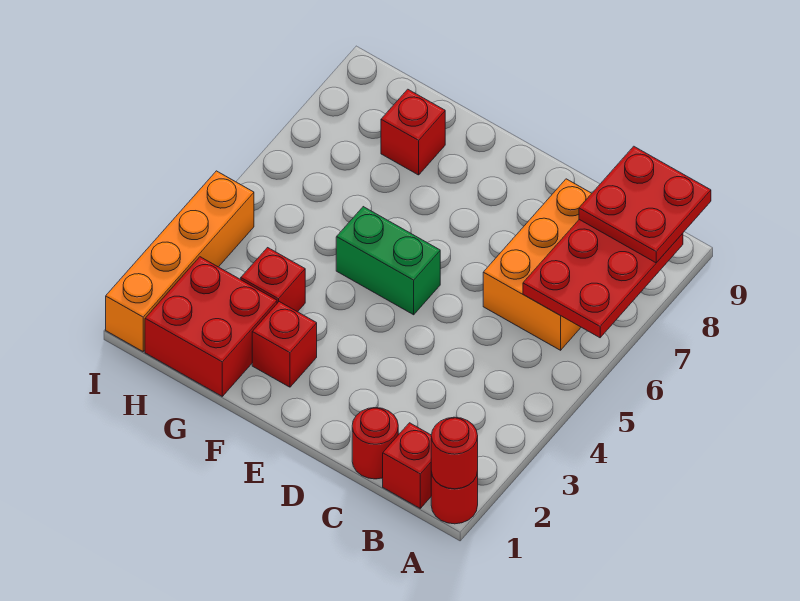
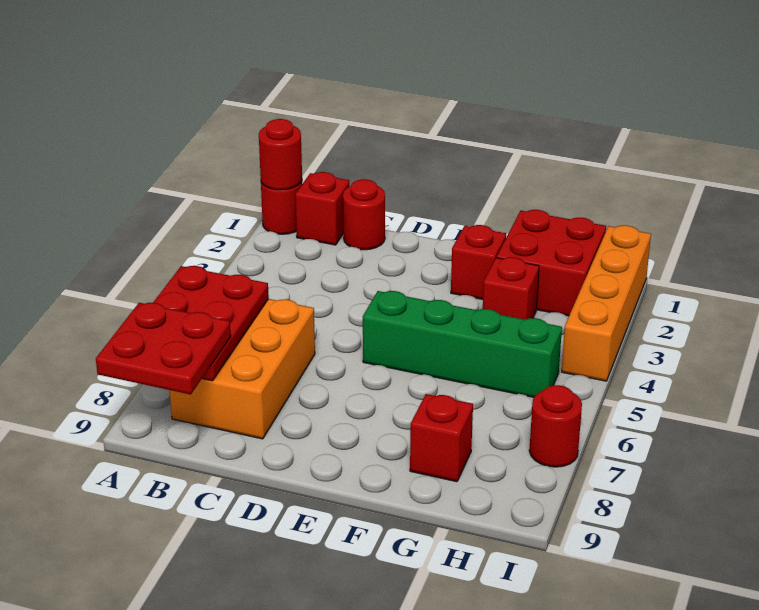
green 1x2 brick [336,207,440,315] -> green 1x4 brick [363,291,562,397]
none -> red 1x1 round brick [529,385,582,467]

